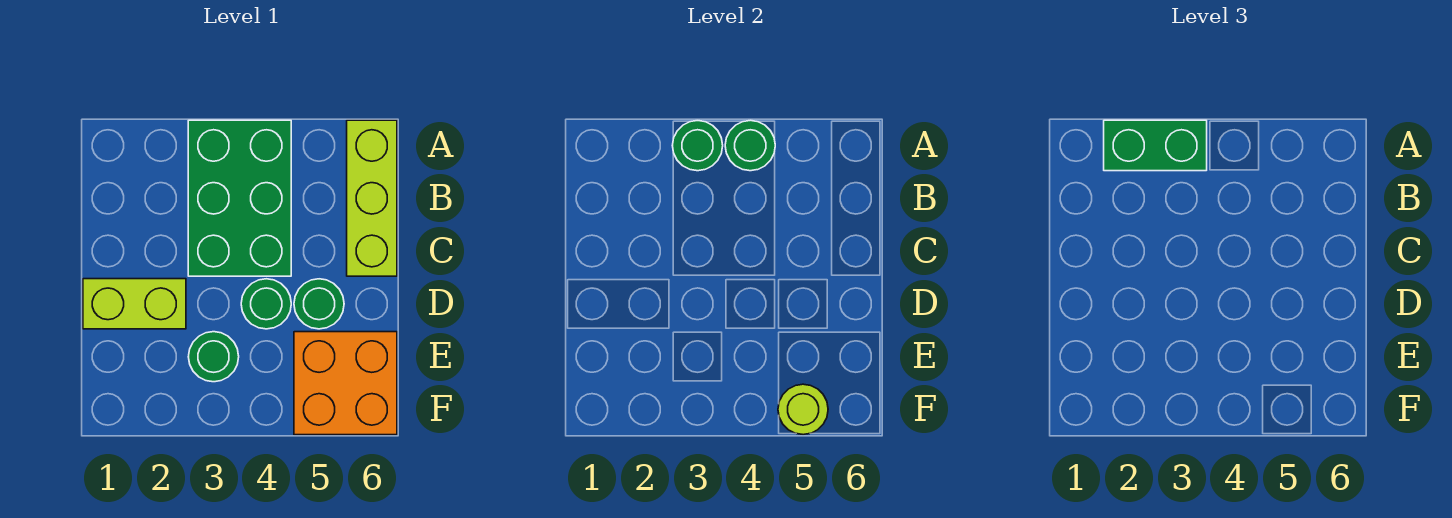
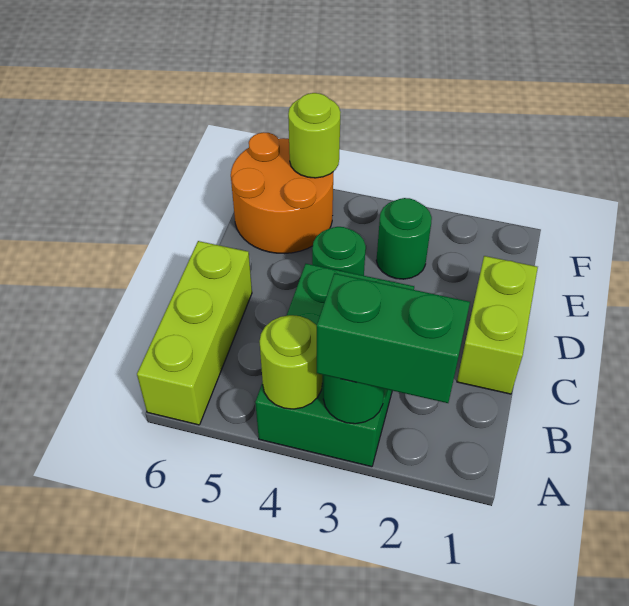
green 1x1 round brick [725,120,775,171] -> lime 1x1 round brick [260,315,322,409]
lime 1x2 brick [83,279,186,329] -> lime 1x2 brick turned to [457,256,538,394]
green 1x1 round brick [294,279,344,329] -> none
orange 2x2 brick [294,332,397,435] -> orange 2x2 round brick [231,132,333,253]

